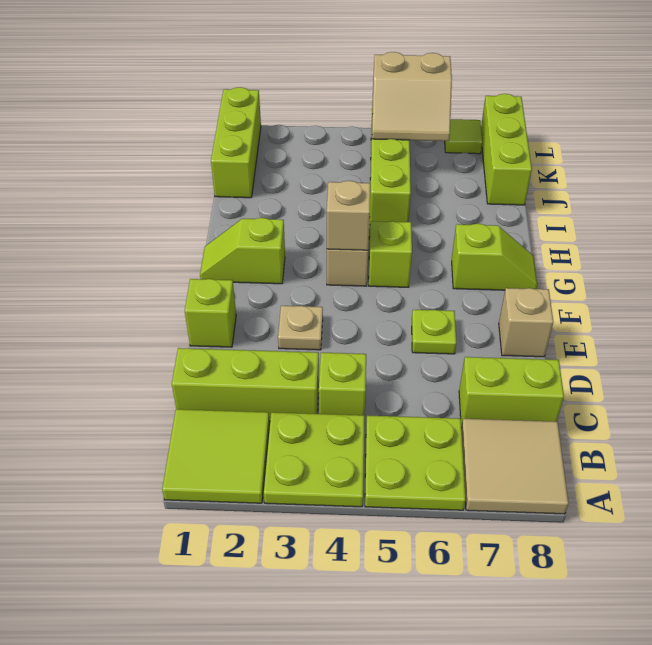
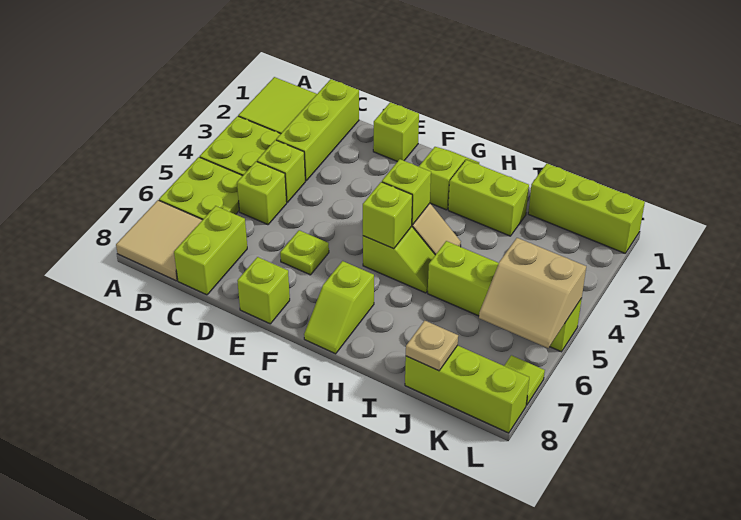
none -> lime 1x1 brick [237,162,287,225]
tan 1x1 plate [278,306,323,350] -> tan 1x1 plate moved to [406,321,458,371]
tan 1x1 brick [499,288,553,357] -> lime 1x1 brick [237,257,290,324]
tan 1x1 brick [327,181,370,250] -> lime 1x1 brick [382,159,431,225]
none -> lime 1x1 brick [363,182,412,249]
none -> lime 1x2 brick [448,160,529,236]
tan 2x2 slope [372,52,452,141] -> tan 2x2 slope turned to [479,238,586,348]

